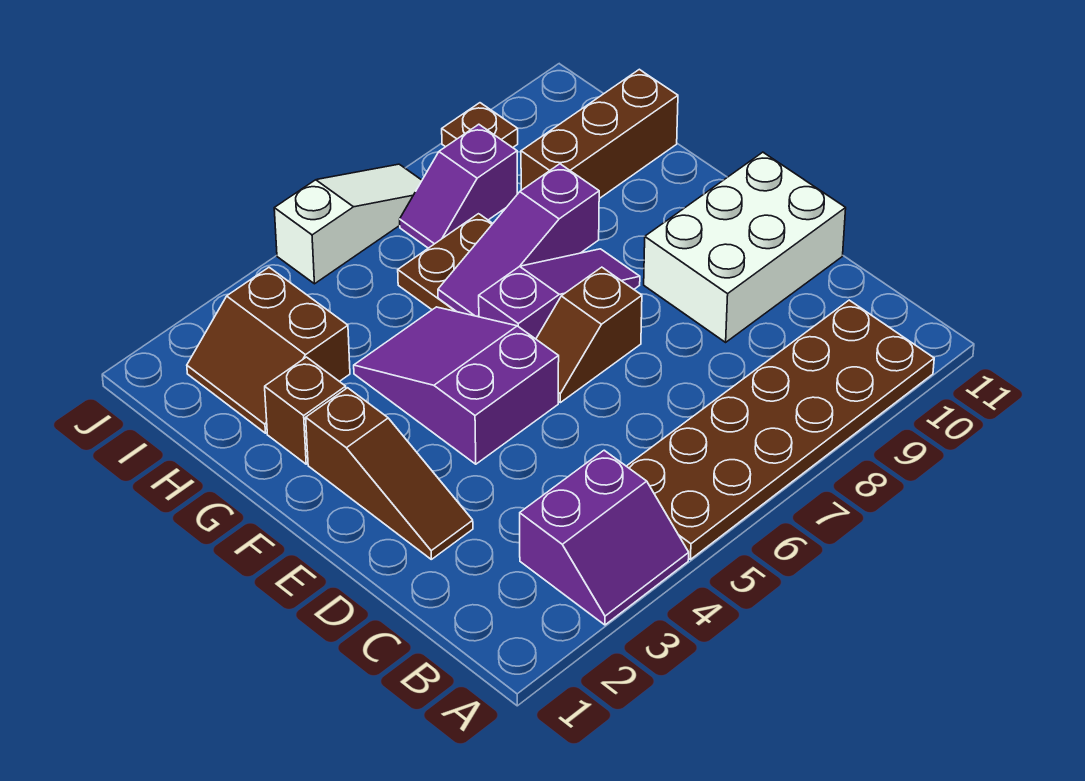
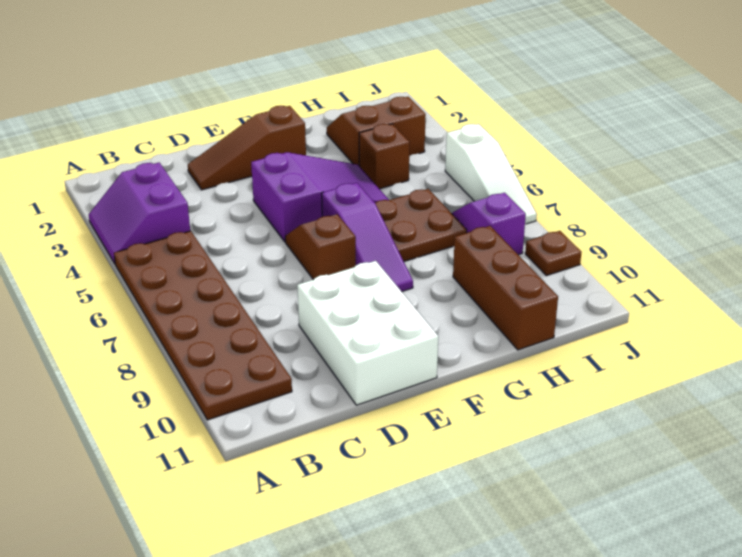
brown 1x1 brick [265,357,346,464] -> brown 1x1 brick moved to [359,124,410,189]
purple 1x3 slope [438,164,599,317] -> none

